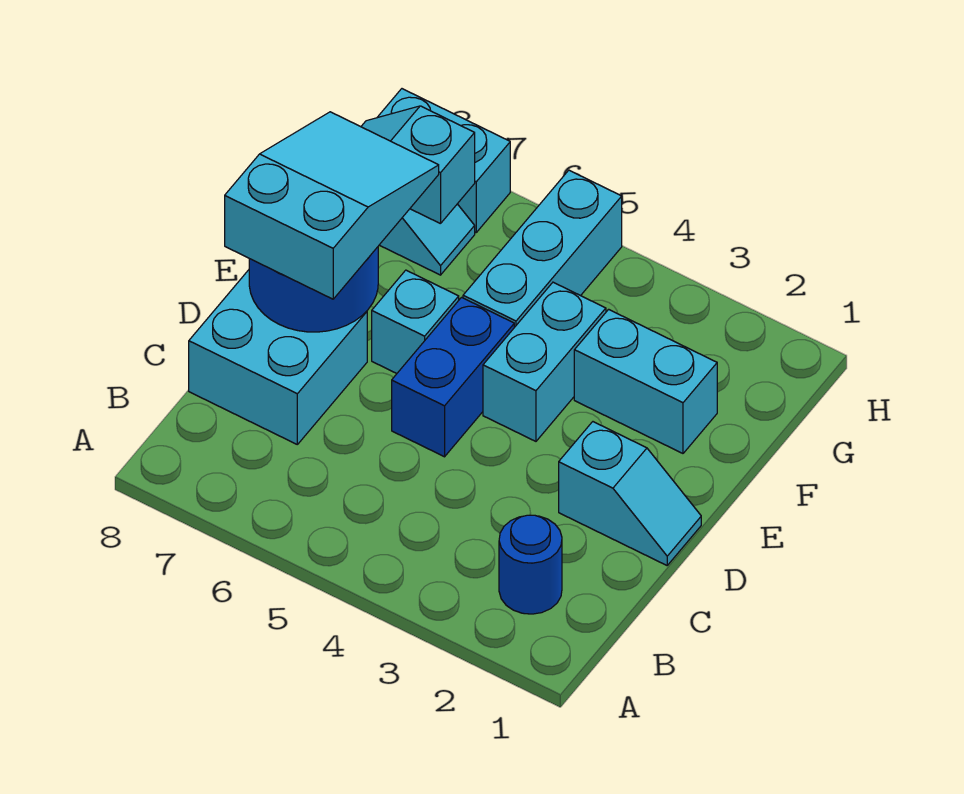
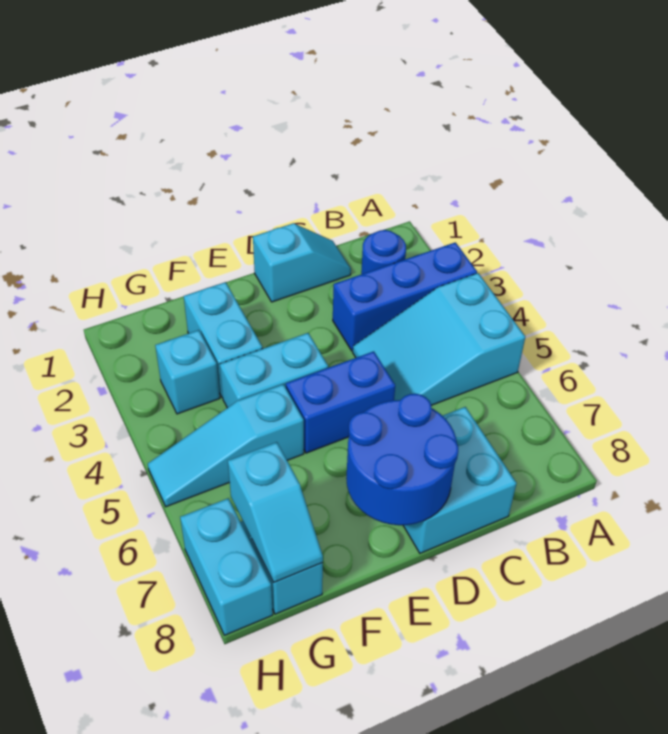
none -> blue 1x3 brick [333,242,477,351]
cyan 1x2 slope [559,422,701,565] -> cyan 1x2 slope turned to [253,223,351,302]
cyan 2x3 slope [225,112,439,299] -> cyan 2x3 slope moved to [353,273,525,405]
cyan 1x1 brick [372,270,459,373] -> cyan 1x1 brick moved to [155,330,220,414]
cyan 1x3 brick [463,170,622,327] -> cyan 1x3 slope [148,384,304,507]

